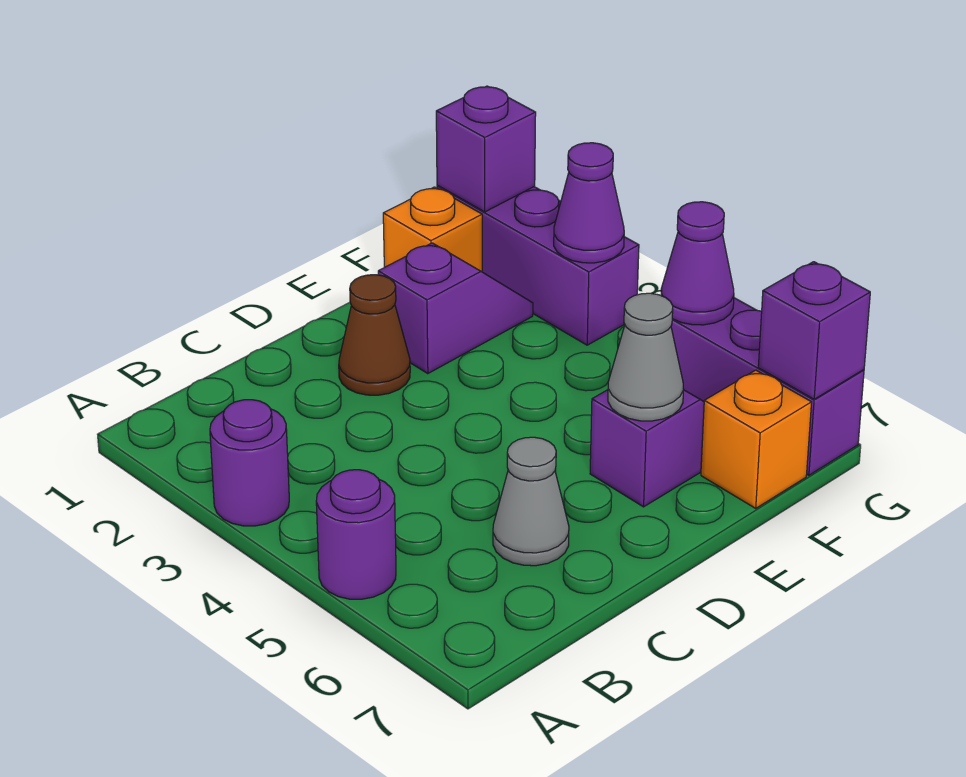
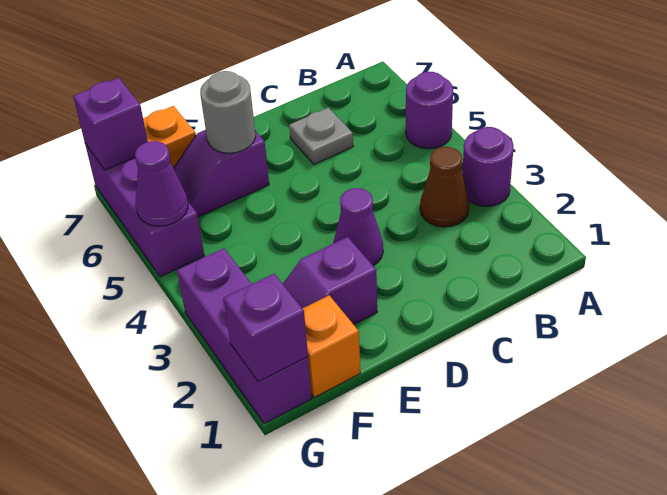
grey 1x1 cone [493,437,569,566] -> grey 1x1 plate [289,108,353,164]
brown 1x1 cone [339,275,410,395] -> brown 1x1 cone moved to [420,147,469,227]
grey 1x1 cone [608,293,684,421] -> grey 1x1 round brick [200,71,256,153]
purple 1x1 cone [554,143,624,263] -> purple 1x1 cone moved to [333,188,383,266]

